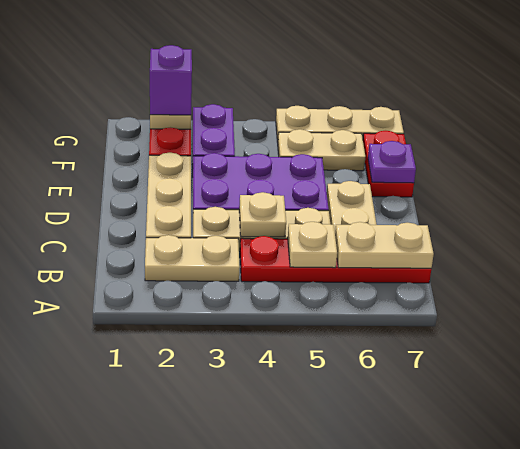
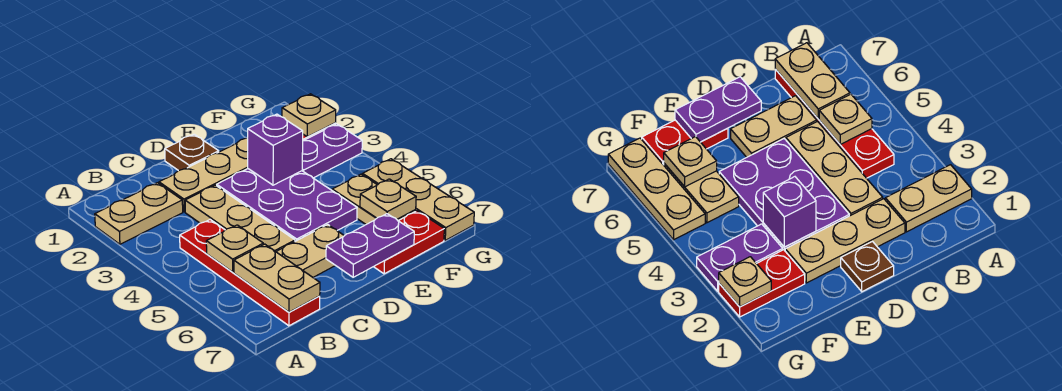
tan 1x2 plate [145,235,240,281] -> tan 1x2 plate turned to [95,183,183,244]
tan 1x1 plate [239,192,286,237] -> tan 1x1 plate moved to [360,179,416,219]
none -> brown 1x1 plate [165,134,219,171]
purple 1x1 plate [368,141,416,183] -> purple 1x2 plate [326,214,414,277]
purple 1x1 brick [150,45,192,115] -> purple 1x1 brick moved to [248,114,303,185]

